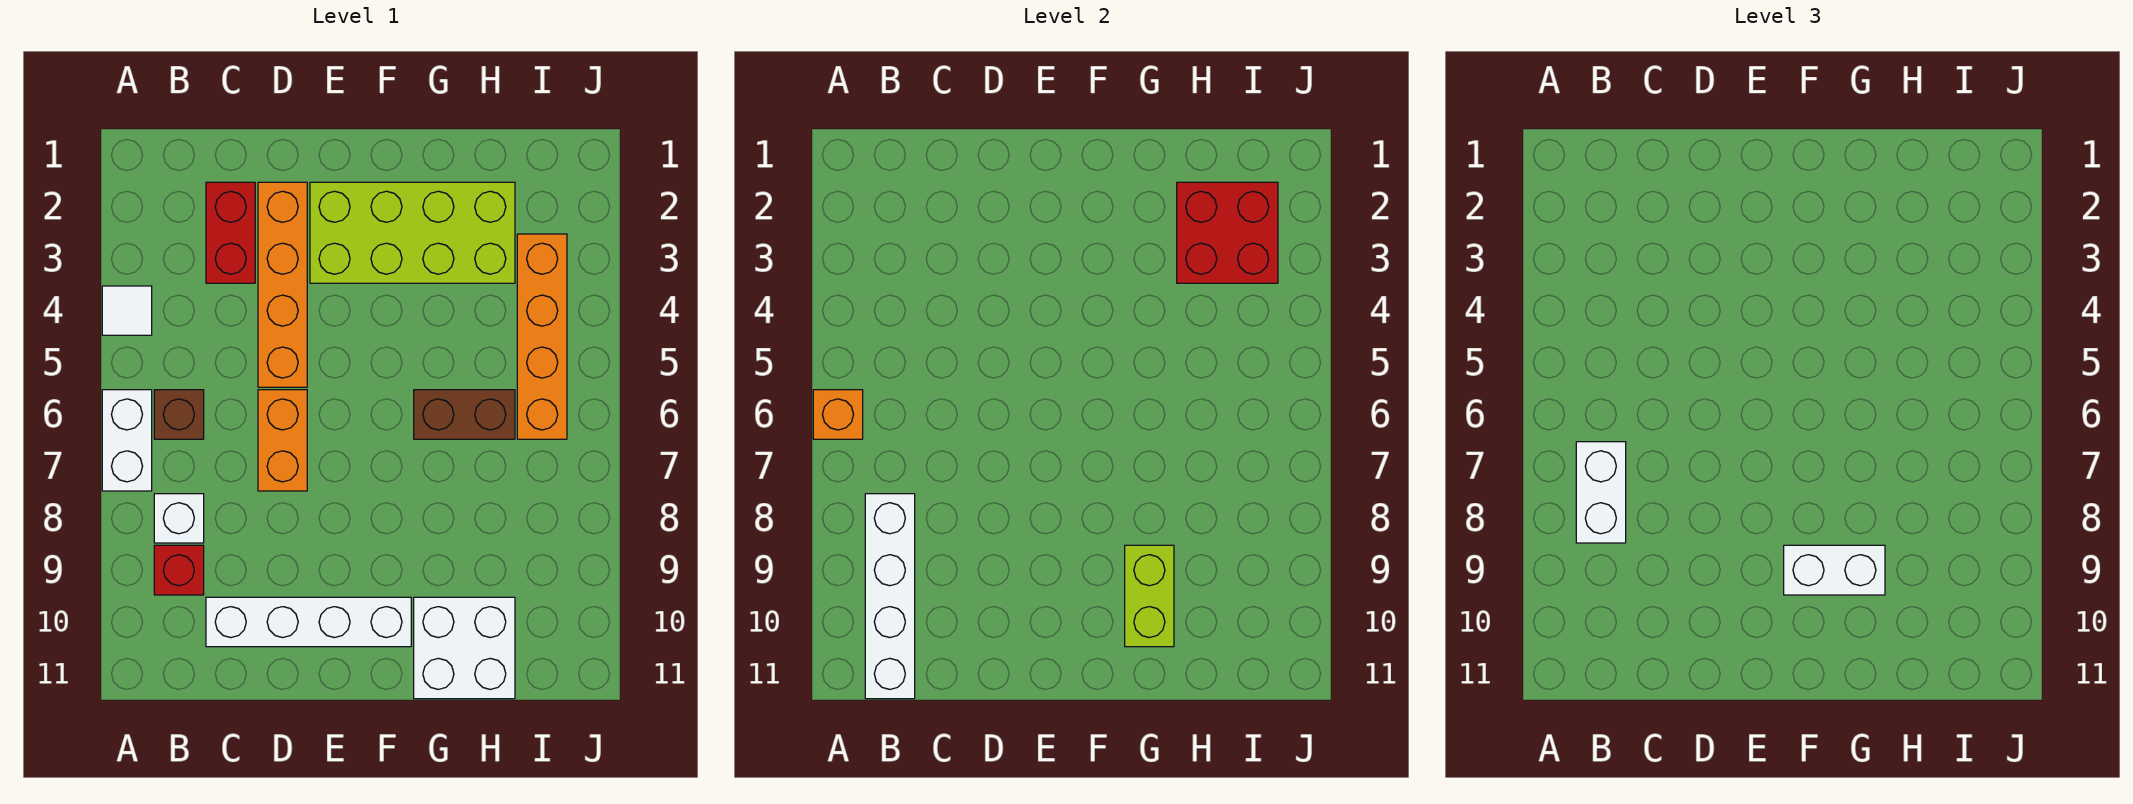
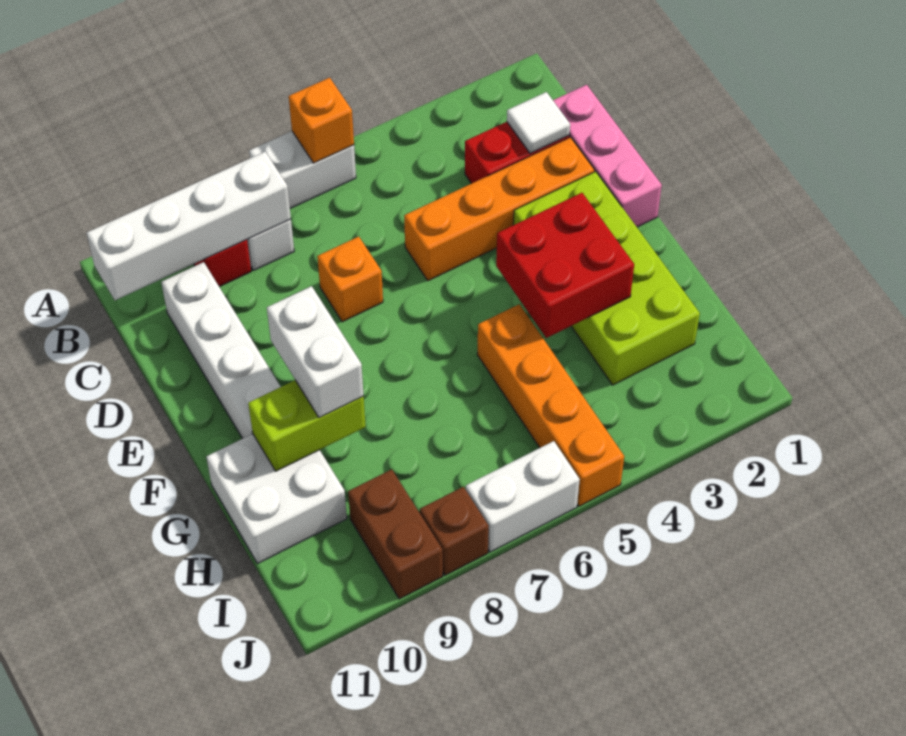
white 1x1 tile [102,286,152,335] -> white 1x1 tile moved to [507,92,570,154]
brown 1x1 brick [154,390,204,439] -> brown 1x1 brick moved to [420,487,489,575]
white 1x2 brick [1576,442,1626,543] -> white 1x2 brick moved to [466,441,580,552]
none -> pink 1x3 brick [553,85,662,227]
orange 1x2 brick [258,390,307,491] -> orange 1x1 brick [317,237,383,322]
brown 1x2 brick [414,390,515,439] -> brown 1x2 brick moved to [348,469,443,599]
red 2x2 brick [1177,182,1278,283] -> red 2x2 brick moved to [496,193,634,338]
orange 1x4 brick [517,234,567,439] -> orange 1x4 brick turned to [477,304,624,506]

